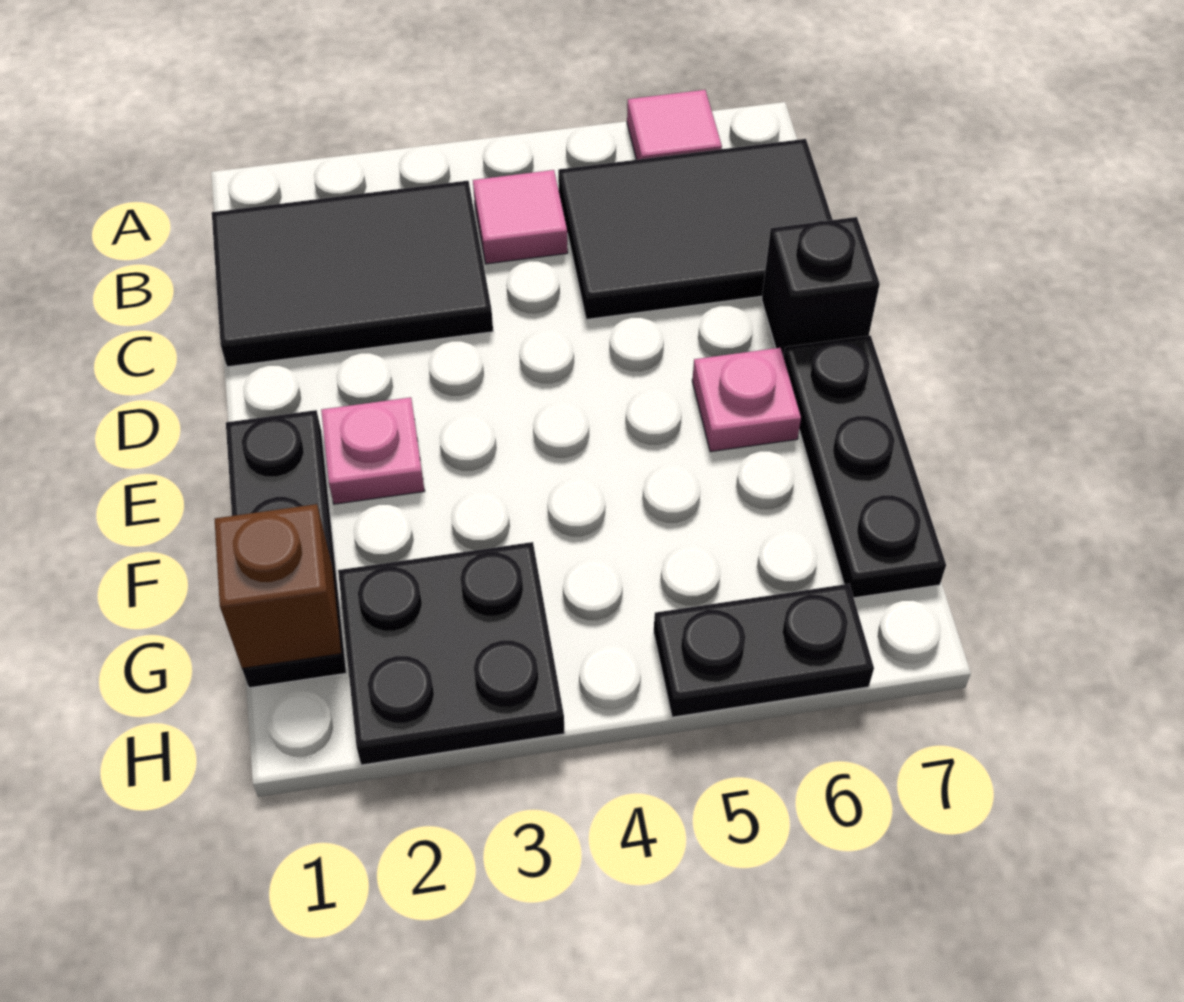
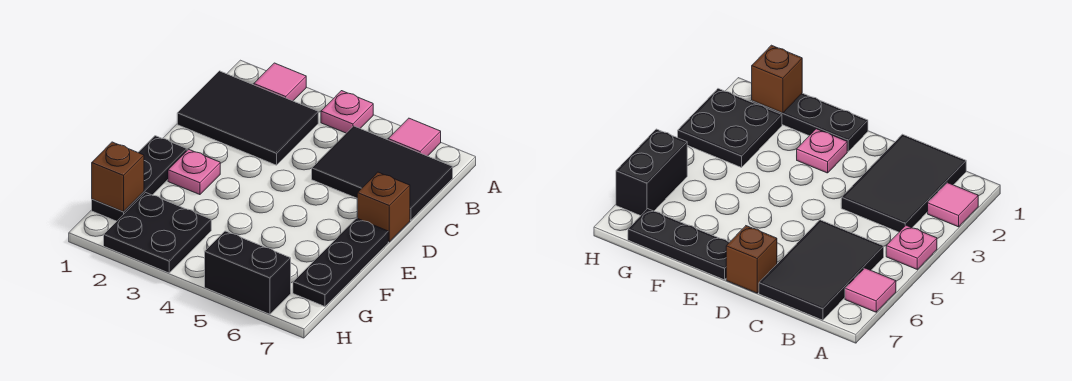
pink 1x1 tile [473,170,568,264] -> pink 1x1 tile moved to [254,63,306,101]
black 1x1 brick [762,217,880,357] -> brown 1x1 brick [357,172,410,242]
pink 1x1 plate [692,348,801,452] -> pink 1x1 plate moved to [321,91,373,133]
black 1x2 plate [654,584,874,717] -> black 1x2 brick [205,231,291,314]

